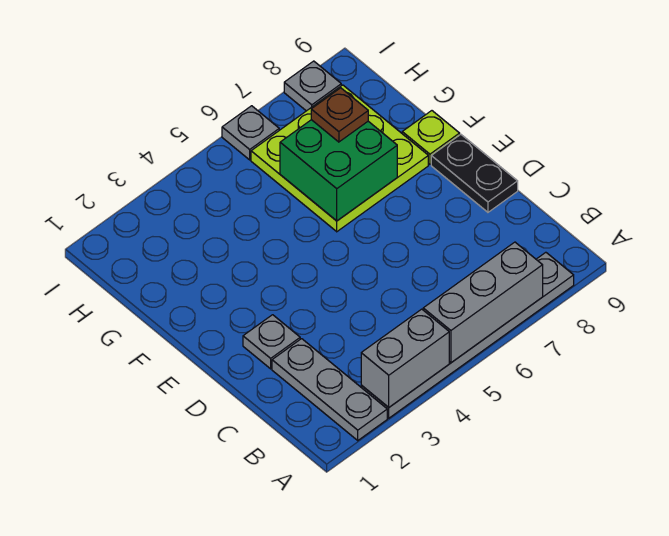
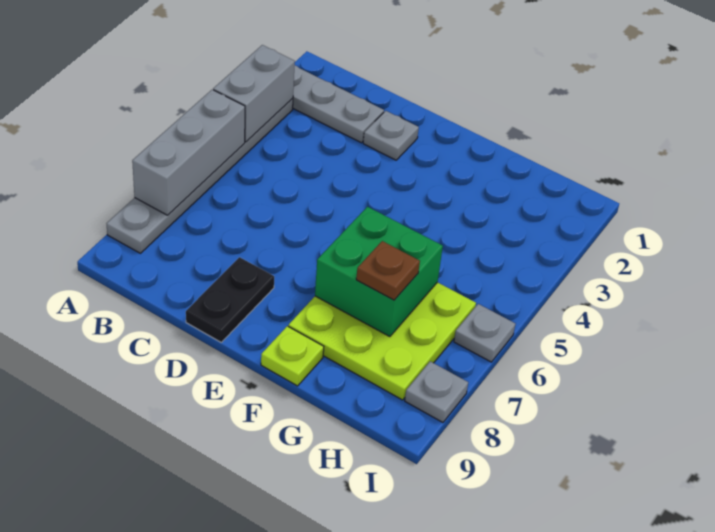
black 1x2 plate [431,134,518,212] -> black 1x2 plate turned to [186,257,274,342]

